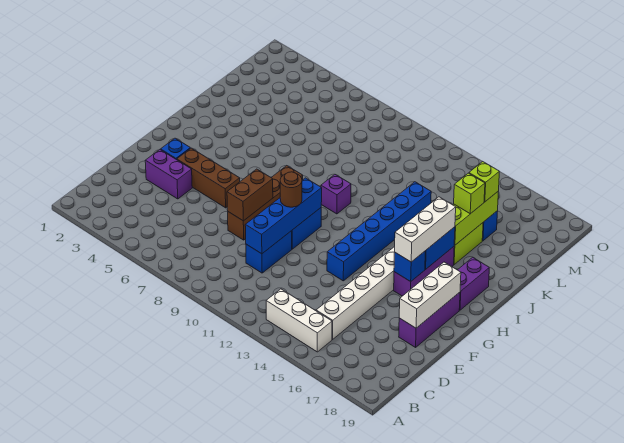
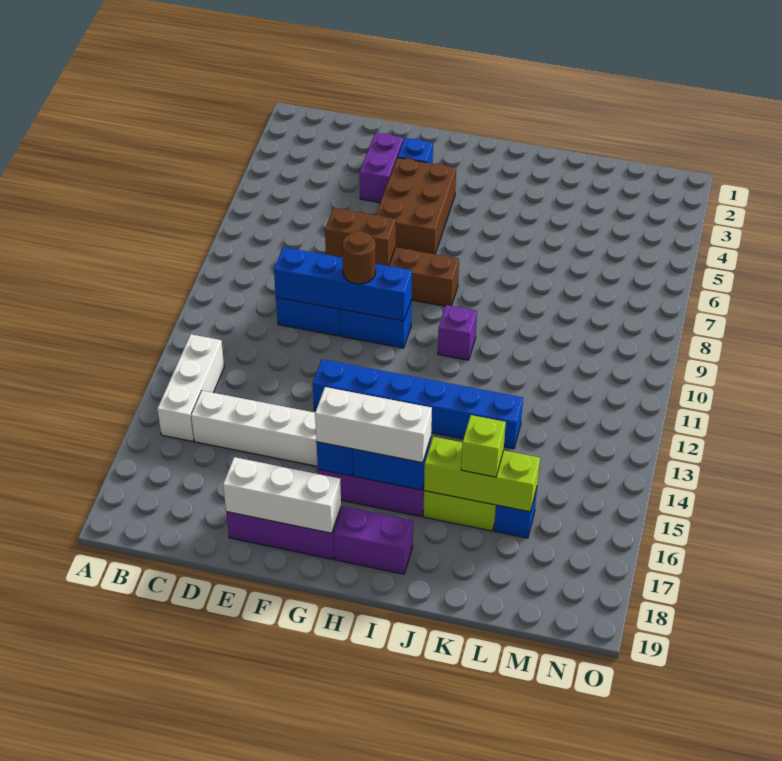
brown 1x3 brick [177,148,240,208] -> brown 2x3 brick [376,158,456,254]
lime 1x1 brick [469,162,499,202] -> none

